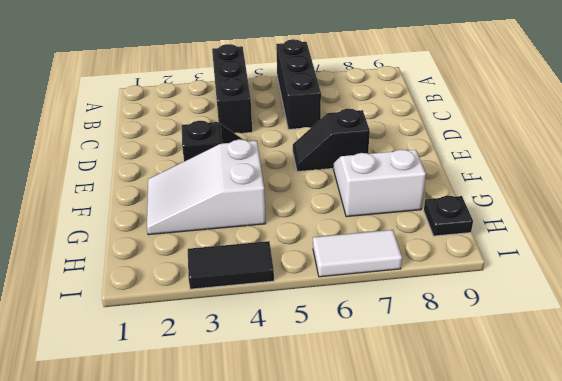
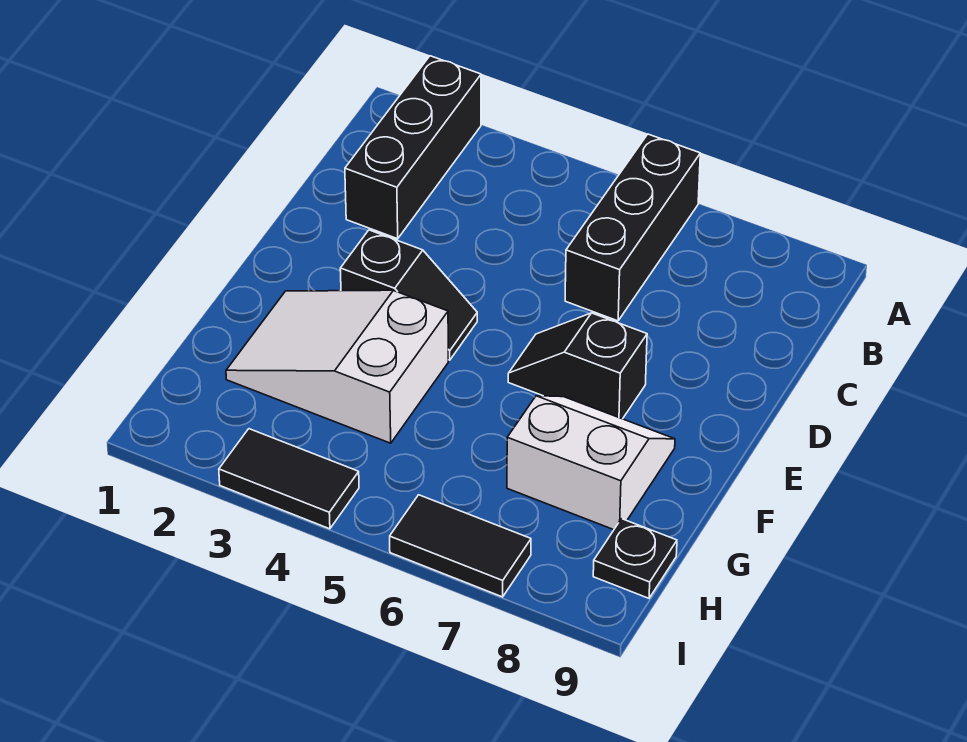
black 1x3 brick [212,44,252,133] -> black 1x3 brick moved to [345,56,481,239]
white 1x2 tile [313,230,402,277] -> black 1x2 tile [390,495,531,597]

